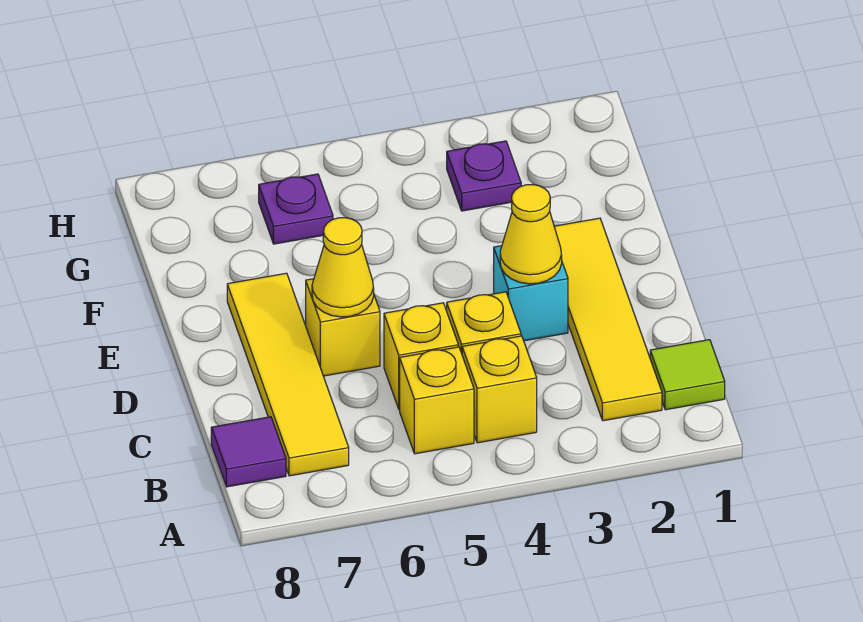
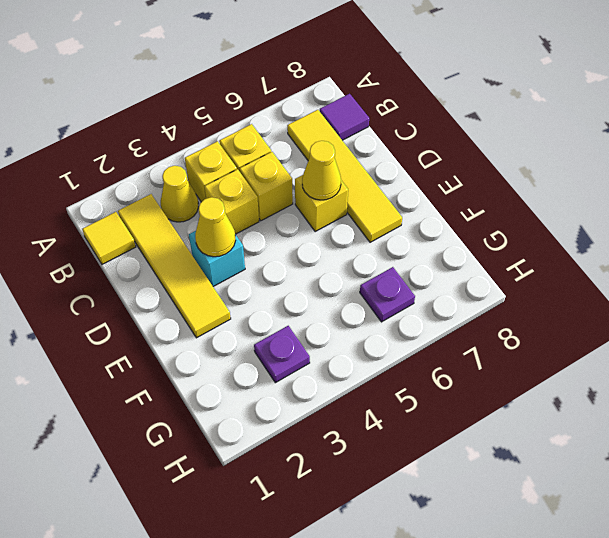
lime 1x1 tile [650,340,725,410] -> yellow 1x1 tile [82,212,136,264]
none -> yellow 1x1 cone [161,166,198,222]

